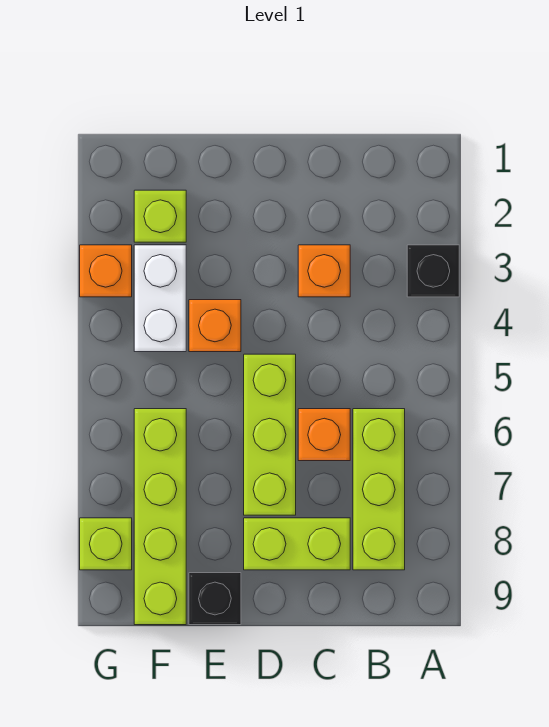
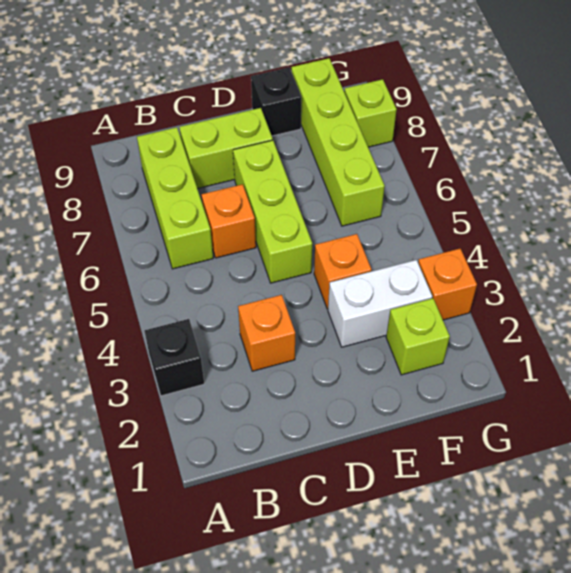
white 1x2 brick [134,245,186,352] -> white 1x2 brick turned to [328,260,432,347]

